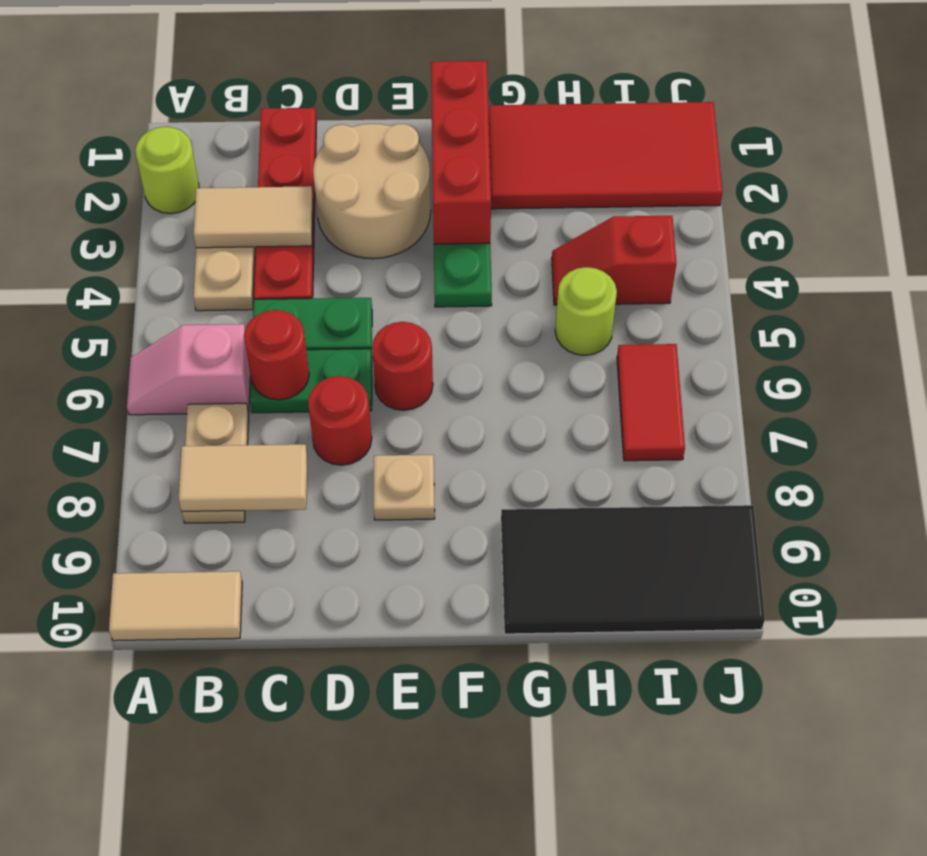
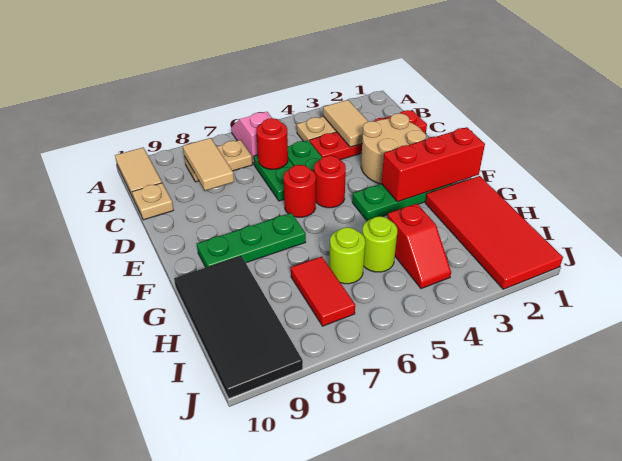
lime 1x1 round brick [135,127,199,214] -> lime 1x1 round brick moved to [329,227,365,284]
red 1x1 round brick [308,376,372,465] -> red 1x1 round brick moved to [314,156,346,208]
tan 1x1 plate [373,455,435,520] -> tan 1x1 plate moved to [132,183,174,220]
none -> green 1x3 plate [197,213,306,267]
red 1x2 slope [552,216,676,305] -> red 1x2 slope turned to [387,204,451,289]
red 1x2 tile [617,344,685,461] -> red 1x2 tile turned to [291,256,355,326]

